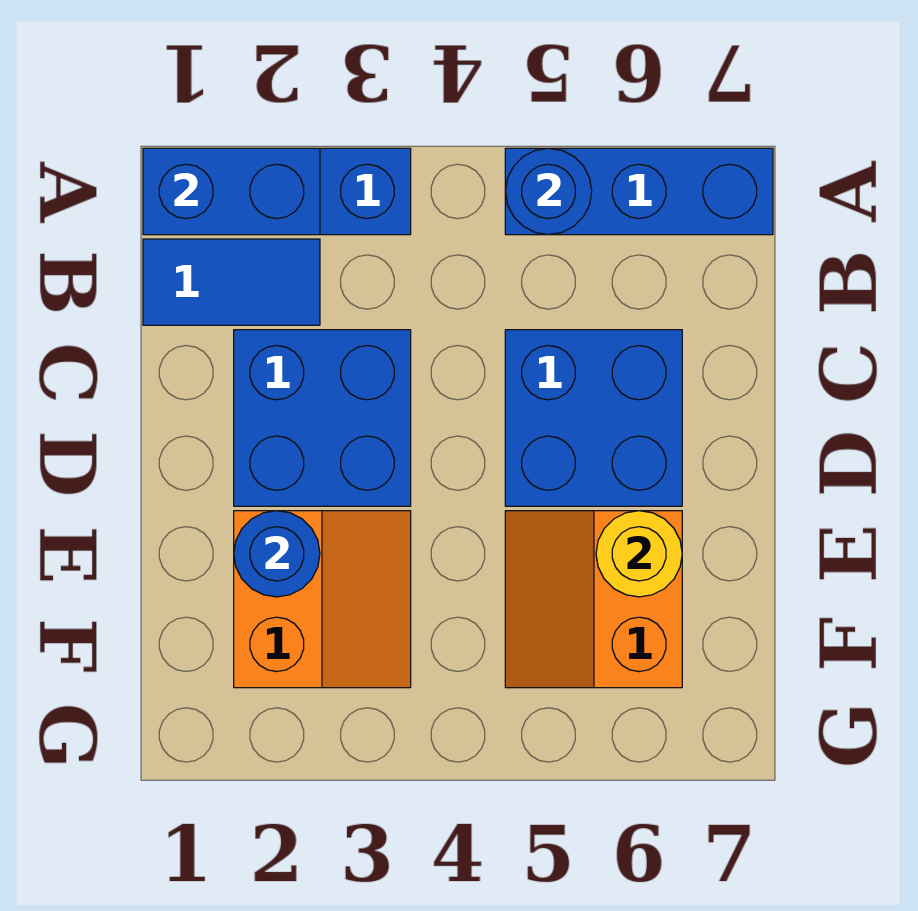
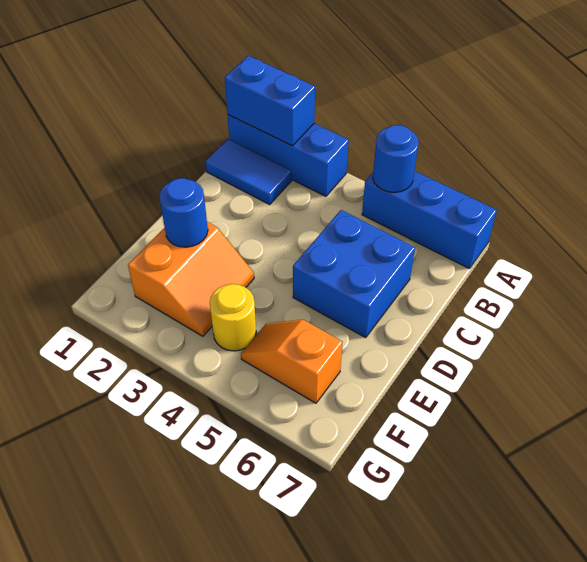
blue 2x2 brick [234,330,411,506] -> none
orange 2x2 slope [505,511,682,688] -> orange 1x2 slope [241,320,343,403]
yellow 1x1 round brick [596,511,682,597] -> yellow 1x1 round brick moved to [210,284,256,351]

